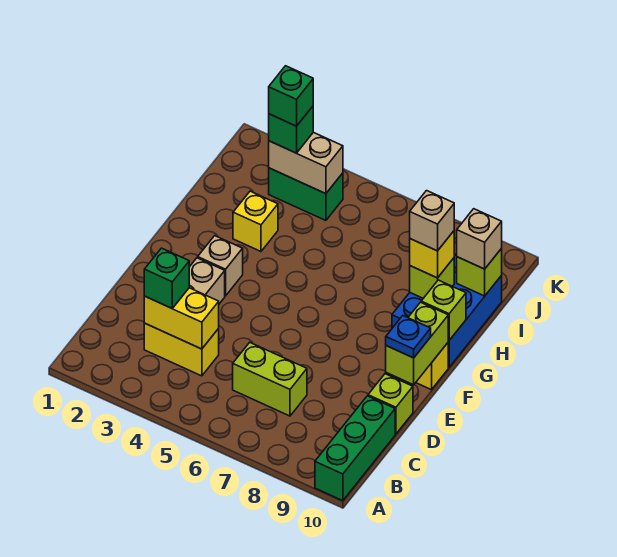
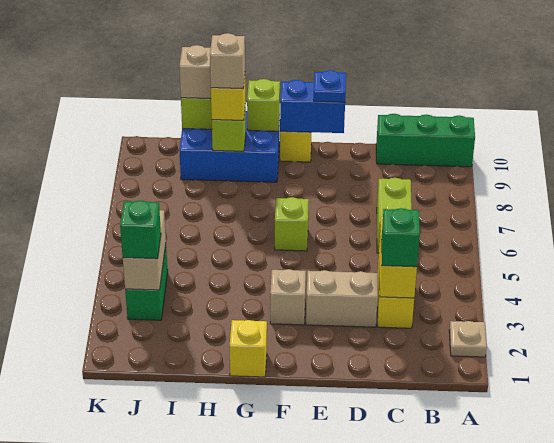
none -> tan 1x1 plate [449,321,487,357]
lime 1x1 brick [368,374,413,434] -> lime 1x1 brick moved to [275,197,309,251]
lime 1x2 brick [386,302,449,385] -> blue 1x2 brick [280,80,345,133]
yellow 1x1 brick [233,191,278,251] -> yellow 1x1 brick moved to [230,320,267,377]
green 1x1 brick [269,66,313,126] -> none

